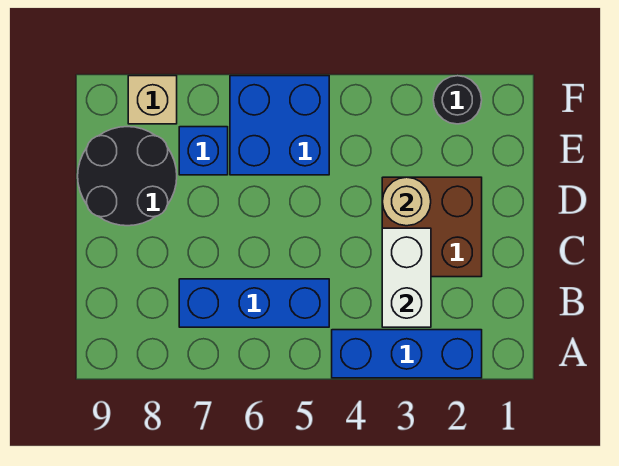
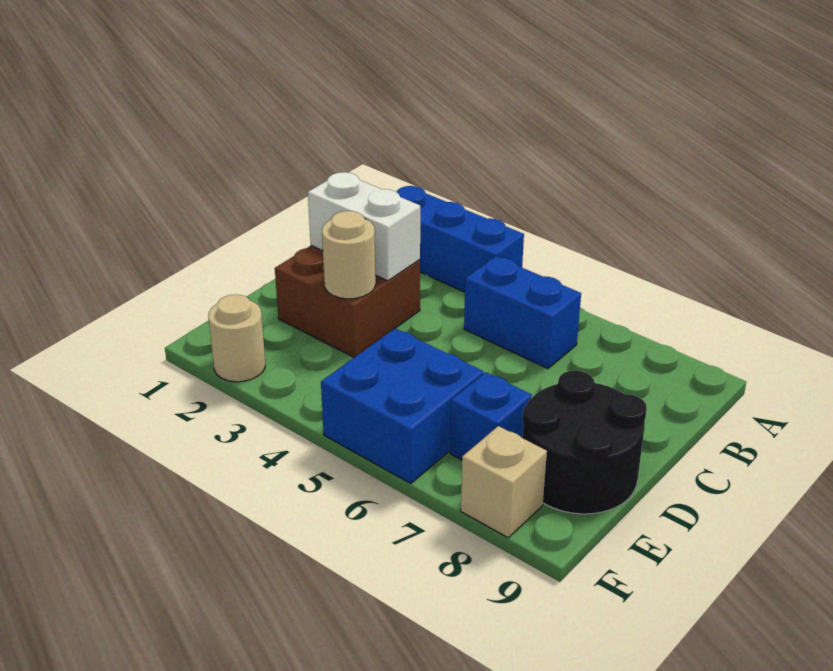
white 1x2 brick [382,228,431,327] -> white 1x2 brick turned to [308,172,420,281]
blue 1x3 brick [179,279,329,327] -> blue 1x2 brick [464,256,581,369]
black 1x1 round brick [433,76,482,124] -> tan 1x1 round brick [208,294,265,382]

